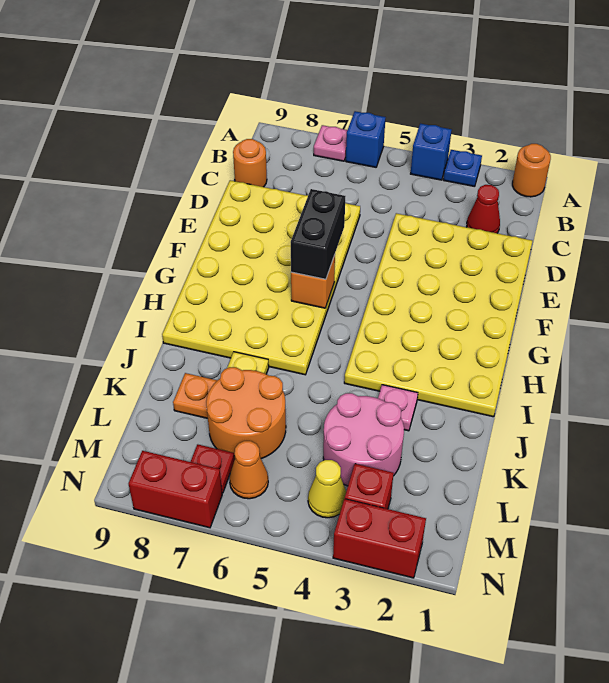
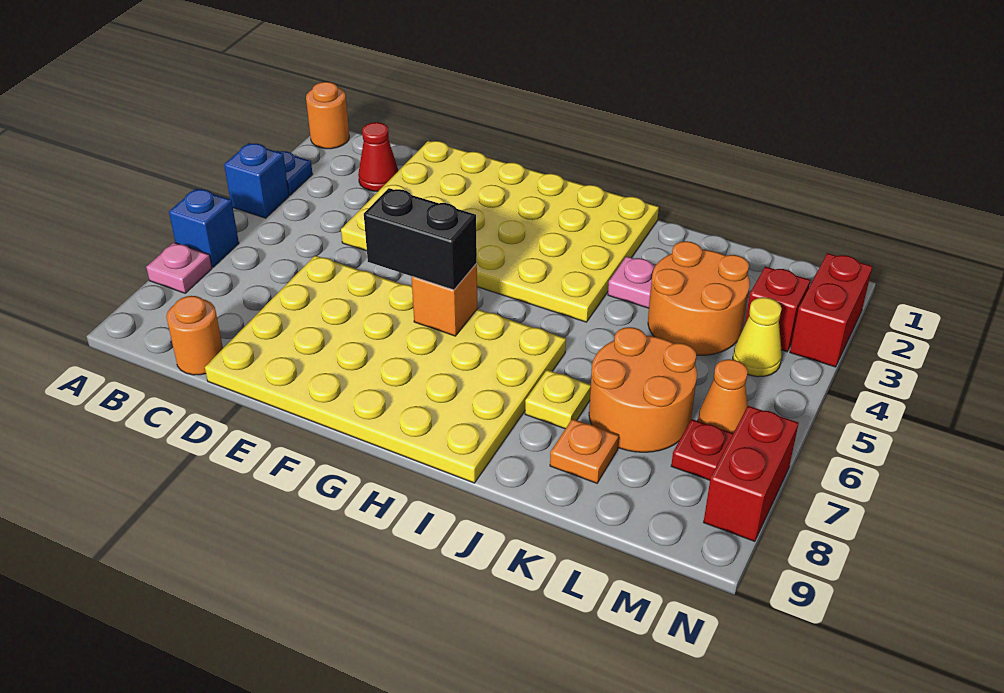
pink 2x2 round brick [323,393,404,486] -> orange 2x2 round brick [648,241,750,355]

